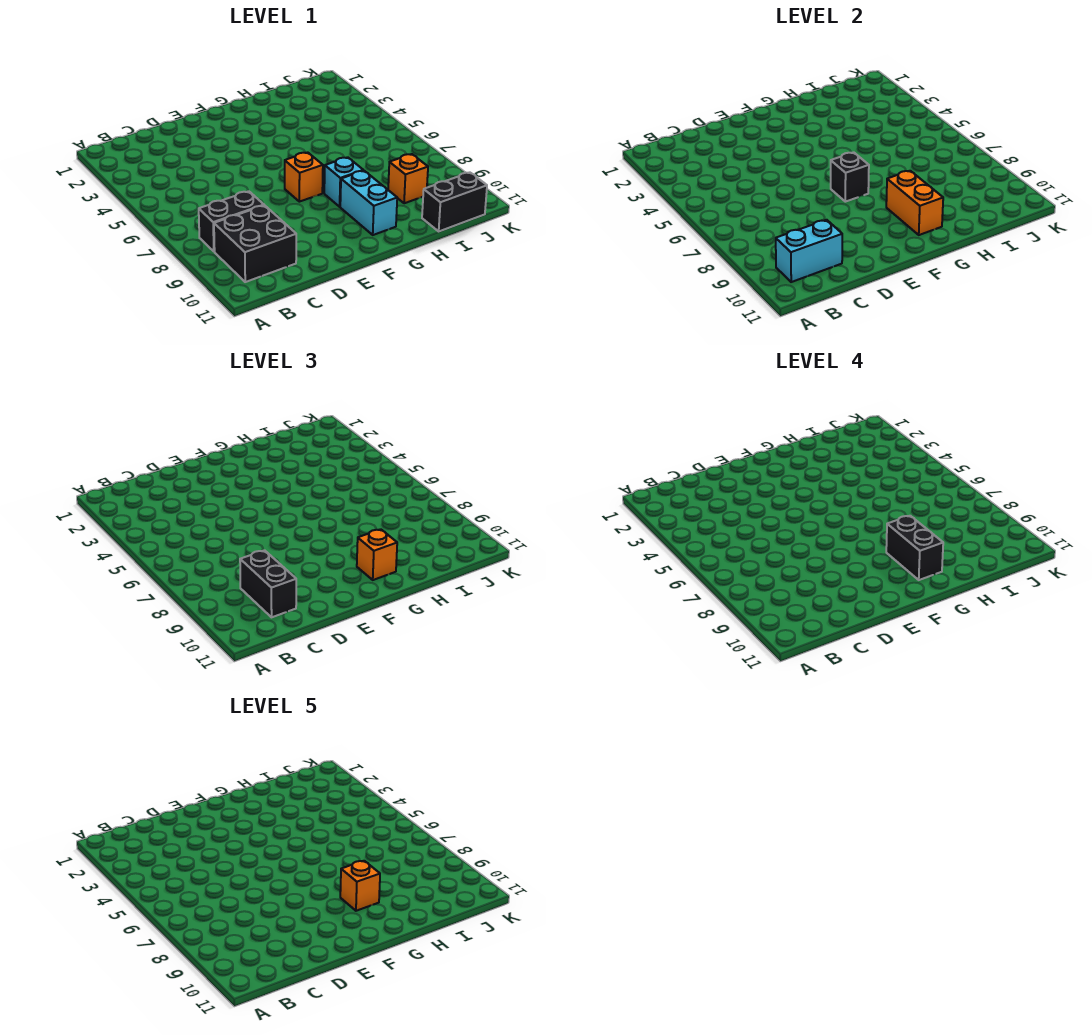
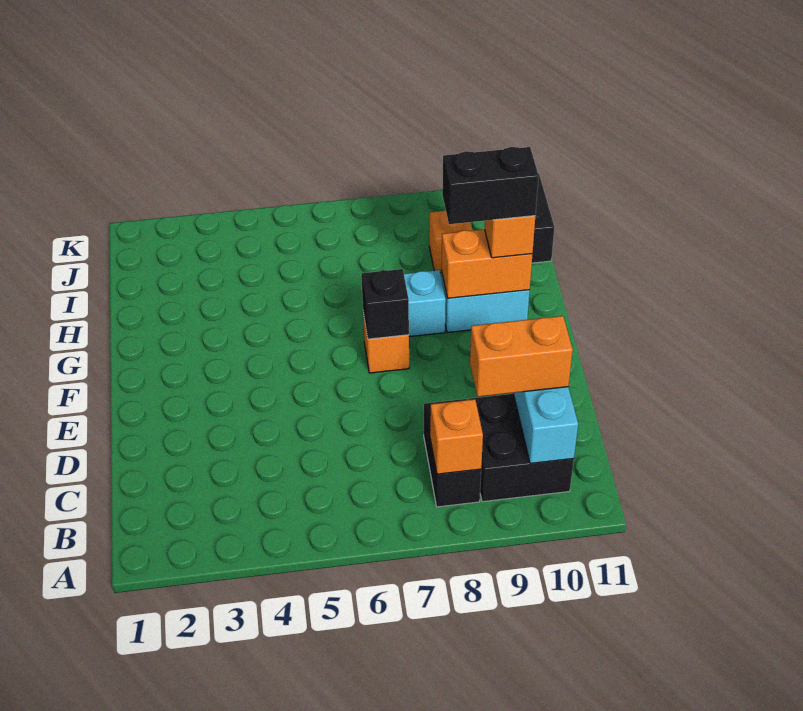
black 1x2 brick [240,550,296,617] -> orange 1x2 brick [470,316,573,397]
orange 1x1 brick [340,861,380,911] -> orange 1x1 brick moved to [430,399,483,474]

